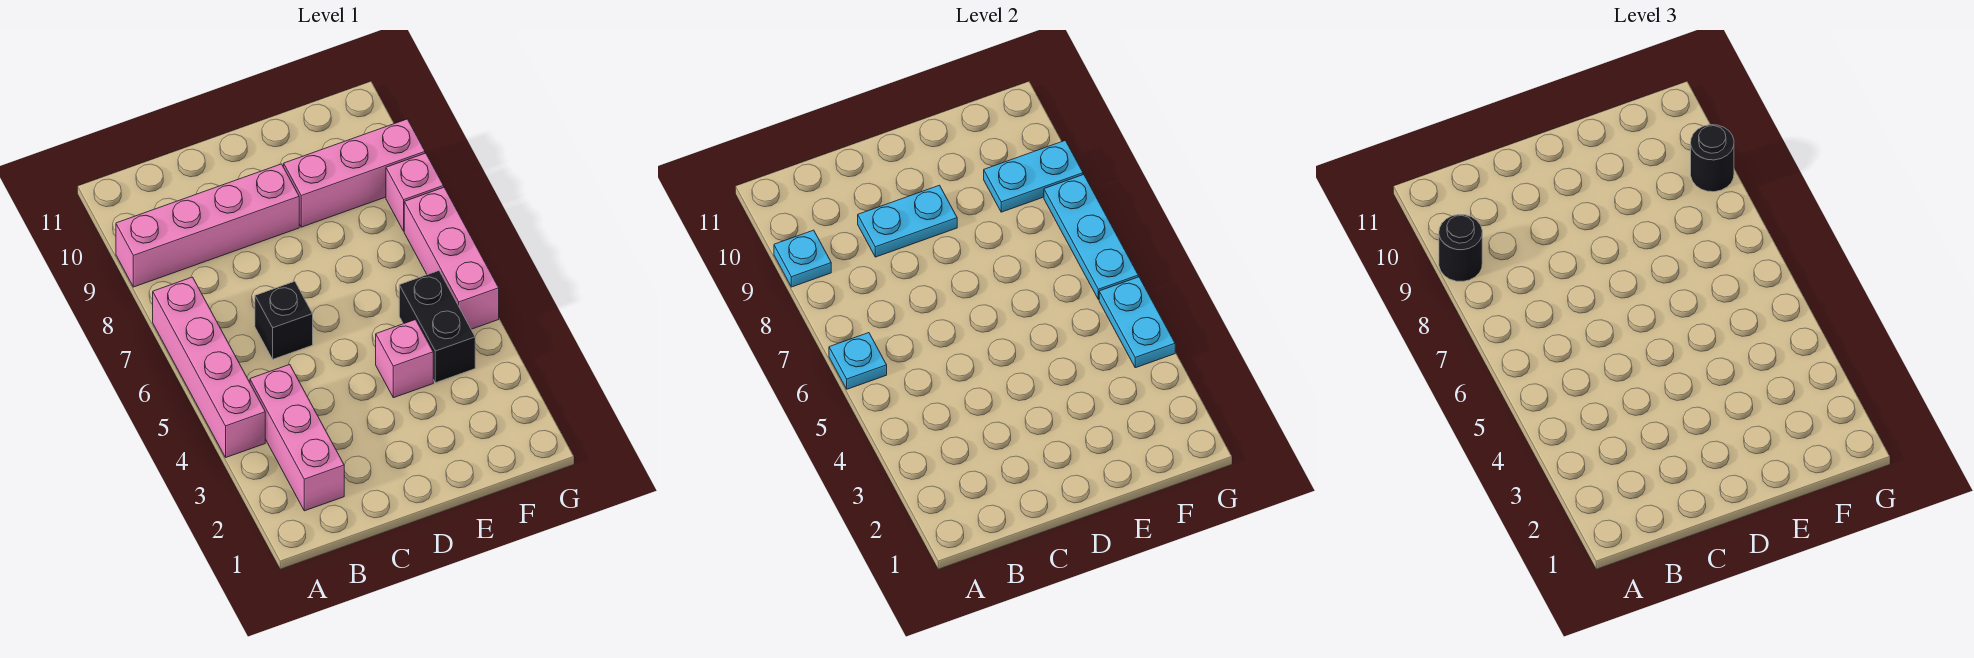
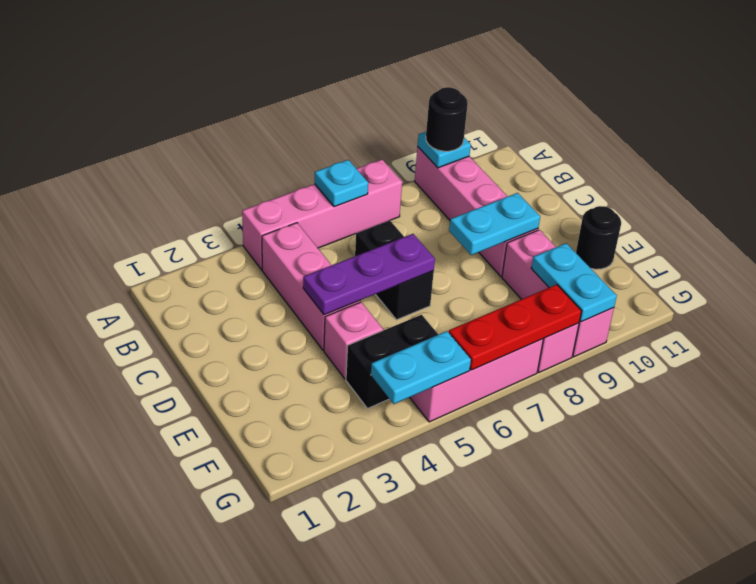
pink 1x3 brick [250,364,344,511] -> pink 1x3 brick turned to [262,223,360,350]
black 1x1 brick [255,281,313,359] -> black 1x2 brick [355,221,434,320]
cyan 1x2 plate [858,185,957,257] -> cyan 1x2 plate turned to [449,193,540,255]
none -> purple 1x3 plate [303,234,435,315]
cyan 1x3 plate [1044,175,1138,300] -> red 1x3 plate [449,285,582,370]
black 1x1 round brick [1691,125,1734,192] -> black 1x1 round brick moved to [576,206,621,269]

